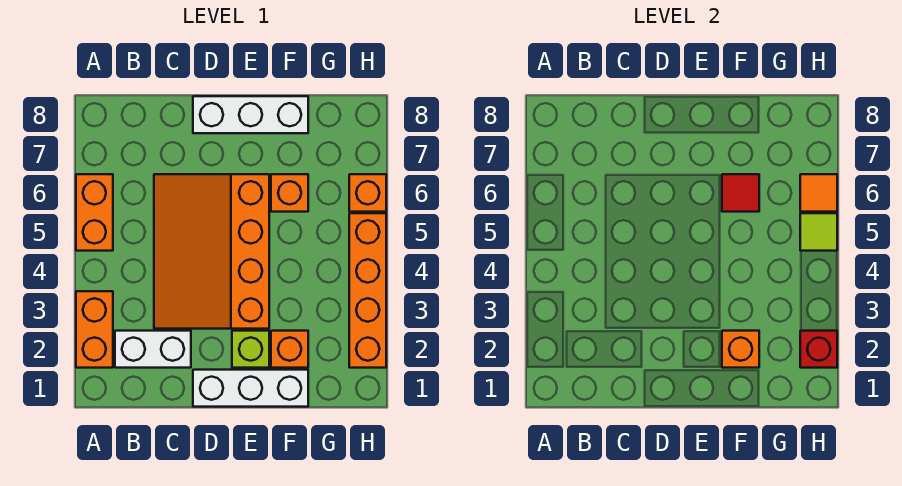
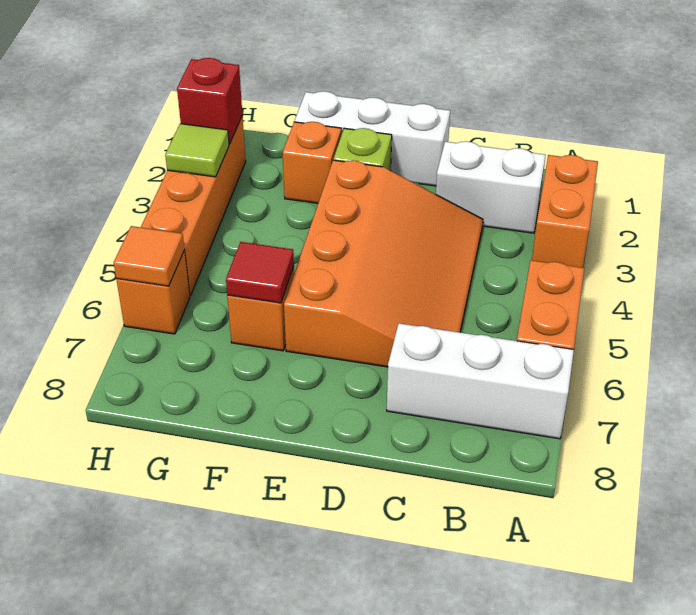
white 1x3 brick [193,96,308,133] -> white 1x3 brick moved to [387,323,574,439]
orange 1x1 brick [722,331,759,368] -> none
lime 1x1 tile [800,213,837,251] -> lime 1x1 tile moved to [165,124,229,177]

